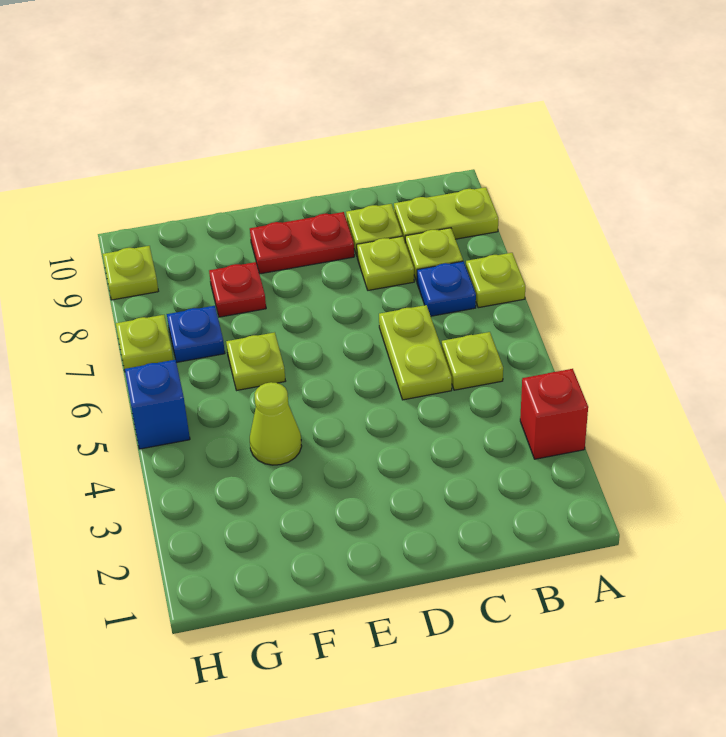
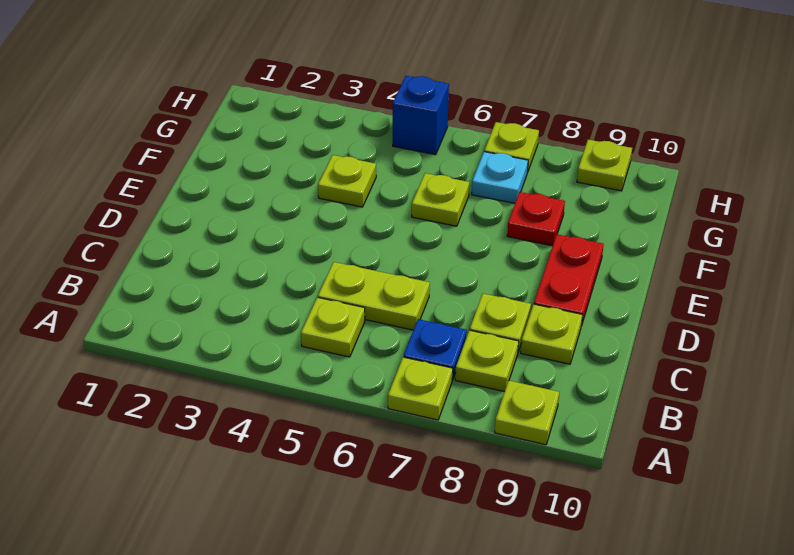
red 1x1 brick [520,369,588,459] -> none
lime 1x2 plate [394,187,498,241] -> lime 1x1 plate [495,381,559,445]
lime 1x1 cone [250,382,302,465] -> lime 1x1 plate [318,155,376,207]
blue 1x1 plate [167,306,225,363] -> cyan 1x1 plate [472,152,528,203]

